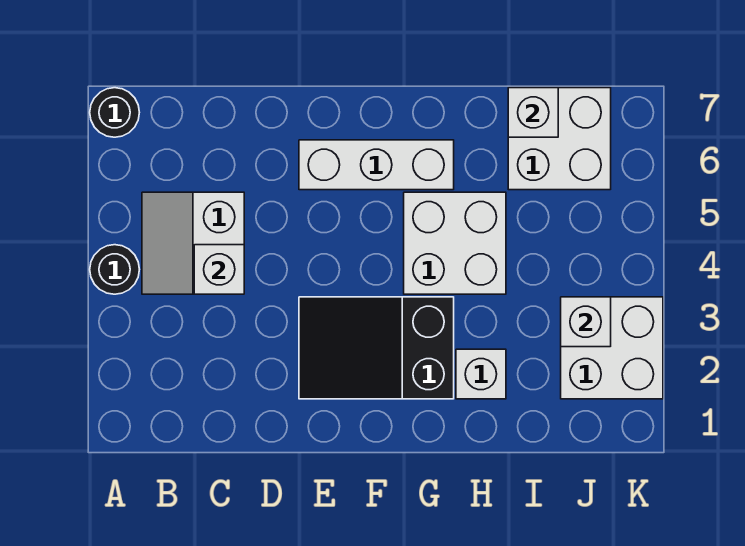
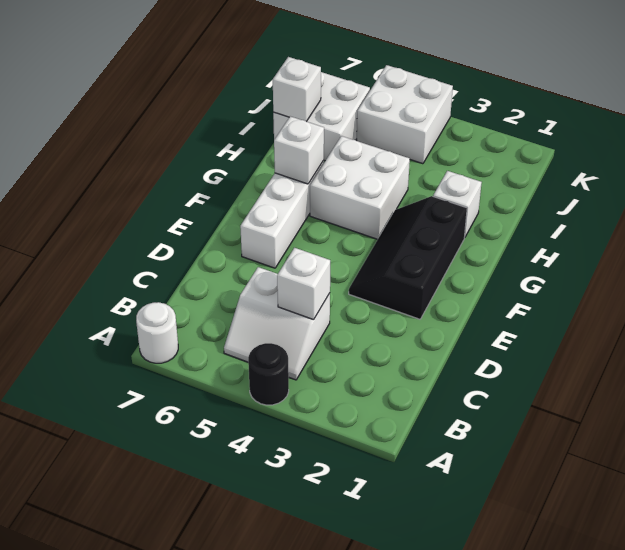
black 1x1 round brick [90,88,139,137] -> white 1x1 round brick [136,302,178,363]
black 2x3 slope [299,297,454,399] -> black 2x3 slope turned to [349,196,467,319]
white 2x2 brick [561,297,663,399] -> white 2x2 brick moved to [357,65,453,164]
white 1x1 brick [561,297,611,347] -> white 1x1 brick moved to [274,116,324,184]

